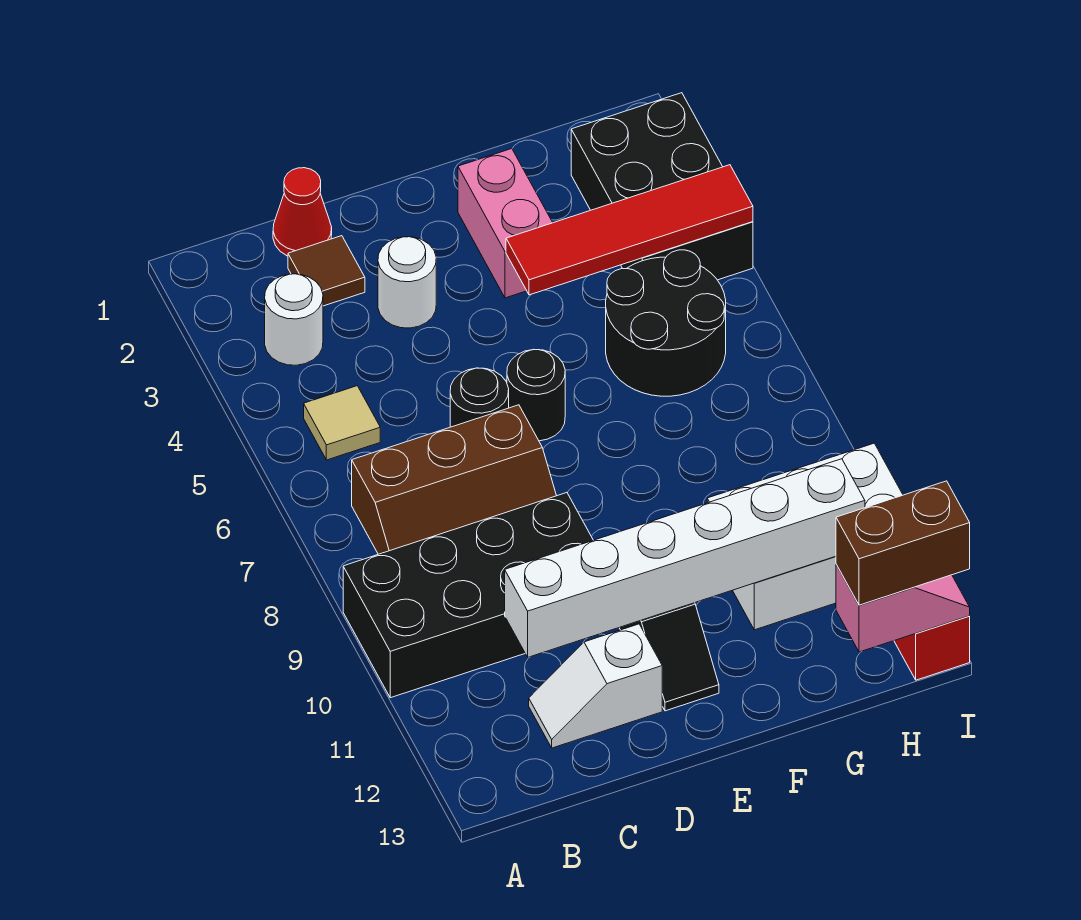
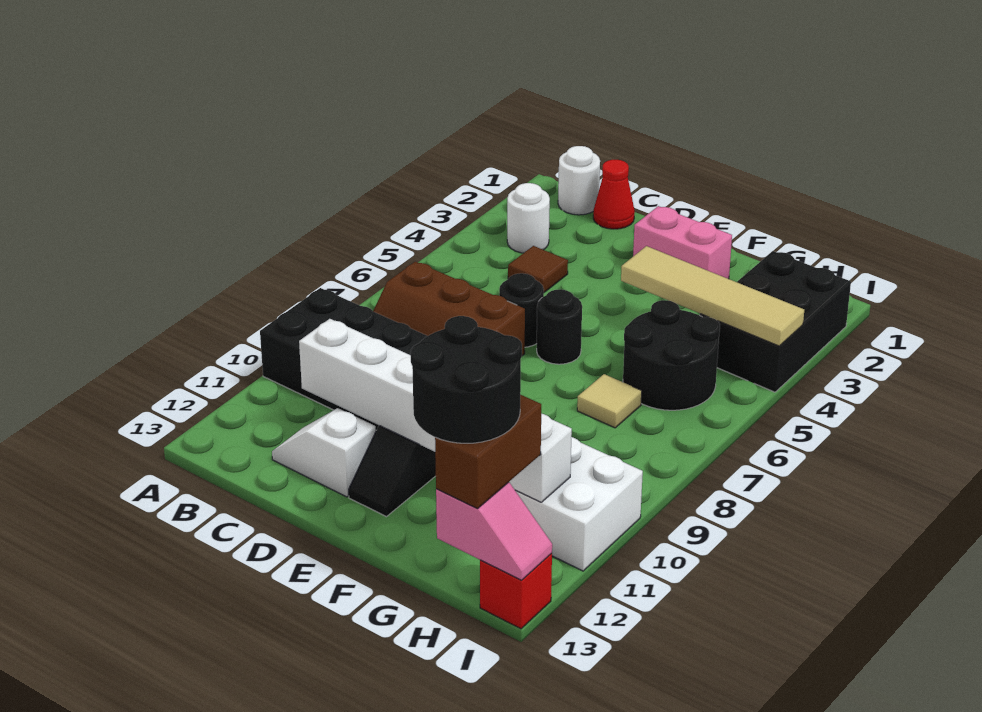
tan 1x1 tile [304,386,380,460] -> tan 1x1 tile moved to [577,374,642,428]
brown 1x1 tile [288,236,365,306] -> brown 1x1 tile moved to [508,246,568,292]
white 1x1 round brick [378,237,436,328] -> white 1x1 round brick moved to [558,146,600,215]
pink 1x2 brick [458,149,553,298] -> pink 1x2 brick turned to [633,206,732,279]
red 1x4 tile [506,165,753,295] -> tan 1x4 tile [621,246,804,346]
none -> black 2x2 round brick [411,316,522,443]
brown 1x2 brick [836,481,970,605] -> brown 1x2 brick turned to [435,395,541,509]

